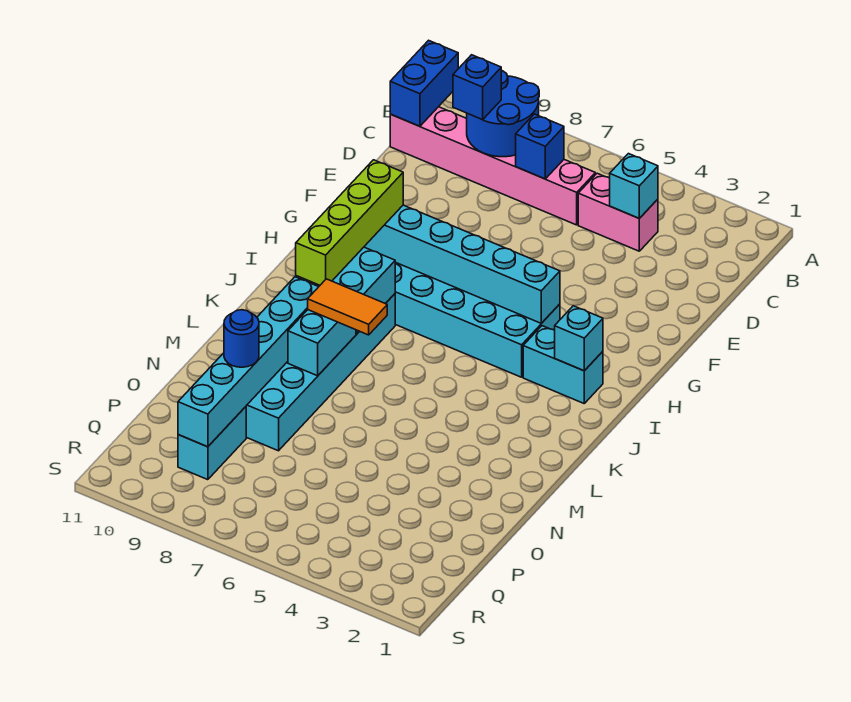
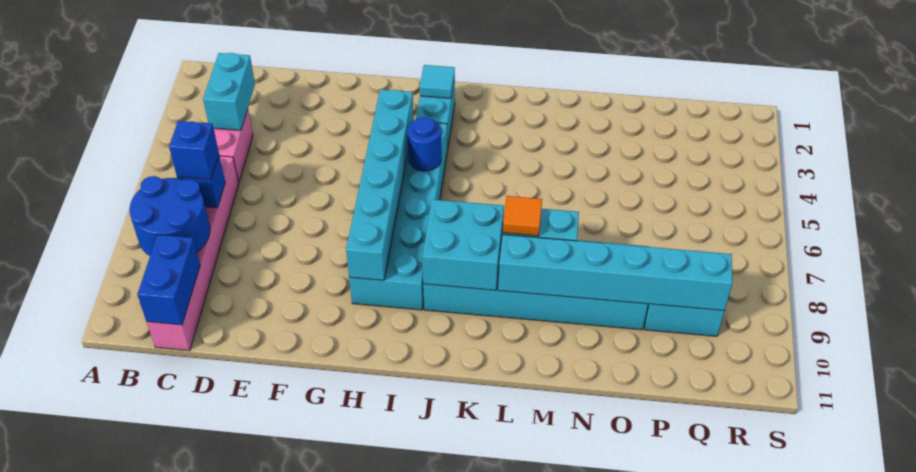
blue 1x2 brick [390,40,458,126] -> blue 1x2 brick turned to [137,235,200,325]
cyan 1x1 brick [610,154,658,218] -> cyan 1x2 brick [203,53,255,130]
blue 1x1 brick [453,55,501,120] -> blue 1x1 brick moved to [169,121,219,179]
lime 1x4 brick [296,160,403,285] -> none
cyan 1x1 brick [555,306,603,371] -> cyan 1x1 tile [420,65,455,98]
orange 1x2 tile [308,279,387,335] -> orange 1x1 tile [503,196,542,236]
blue 1x1 round brick [224,310,259,367] -> blue 1x1 round brick moved to [407,117,441,171]

